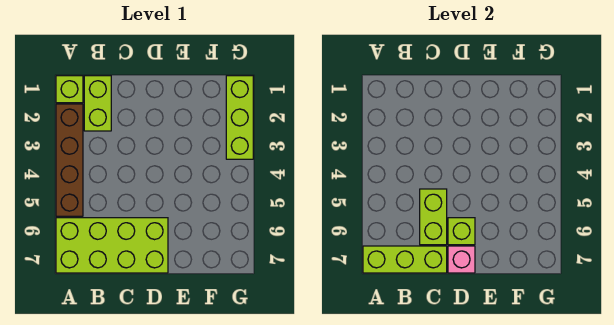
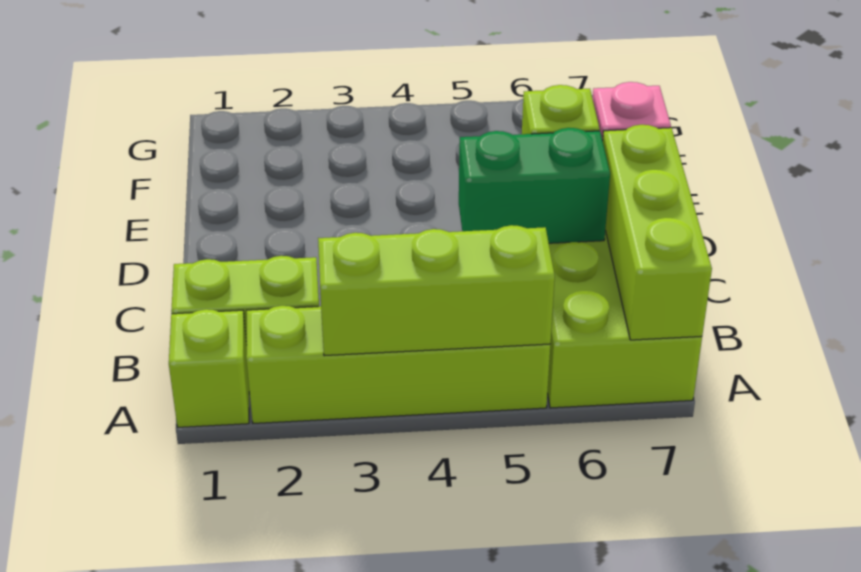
brown 1x4 brick [56,104,83,216] -> lime 1x4 brick [246,306,550,423]
lime 1x2 brick [420,189,447,245] -> green 1x2 brick [459,128,610,243]
lime 1x3 brick [226,76,253,159] -> lime 1x3 brick moved to [318,225,555,356]

